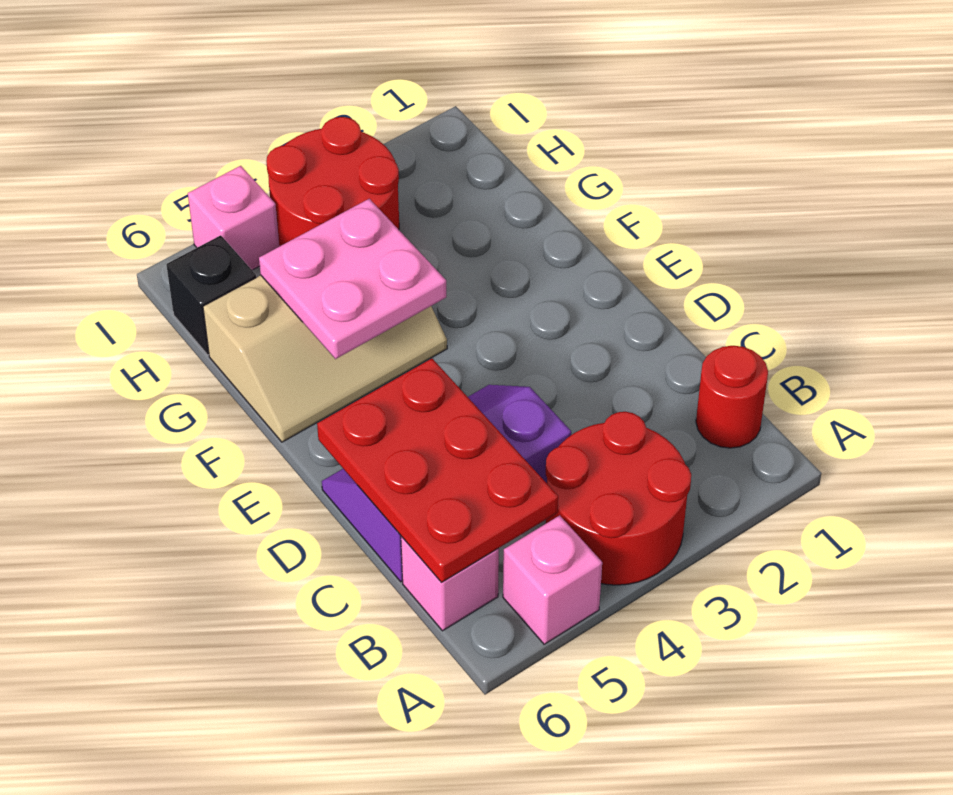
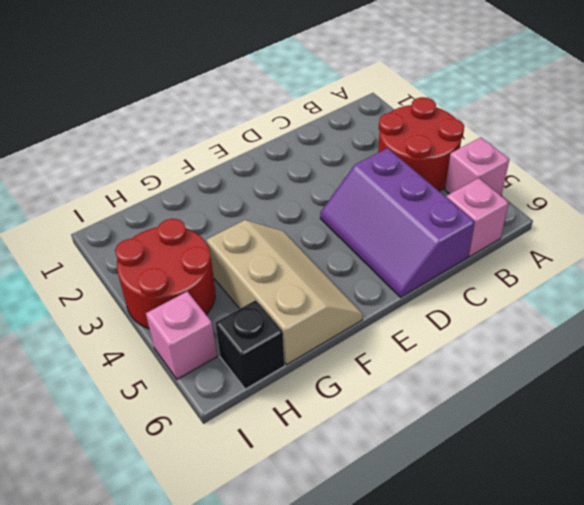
red 1x1 round brick [696,346,768,448] -> none
red 2x3 plate [317,358,558,582] -> none
pink 2x2 plate [259,199,446,359] -> none

